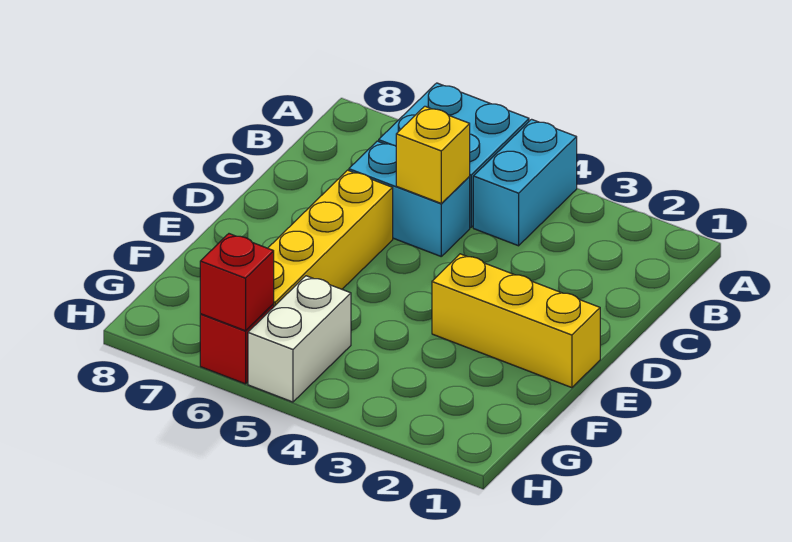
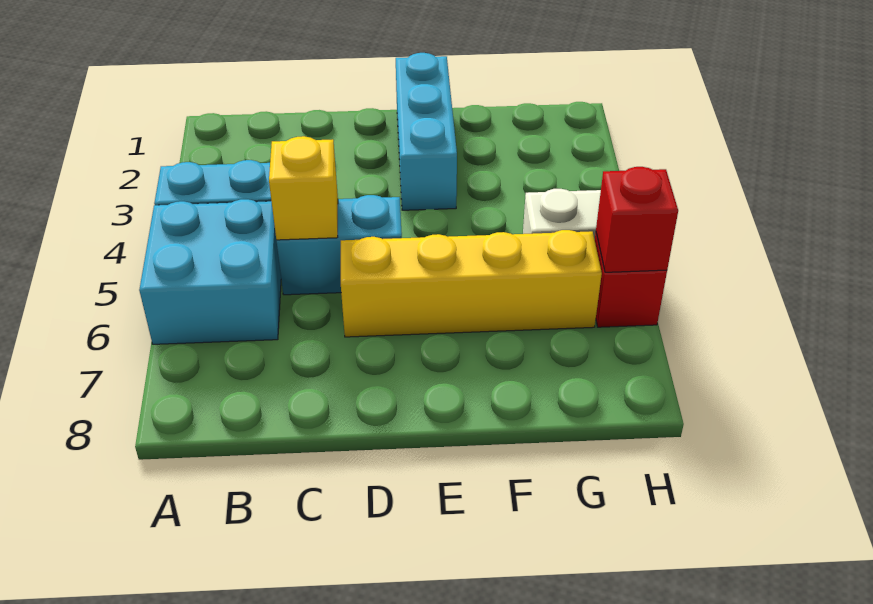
cyan 1x2 brick [349,141,470,256] -> cyan 1x2 brick turned to [276,195,402,295]
yellow 1x3 brick [432,254,600,388] -> cyan 1x3 brick [396,53,457,210]

